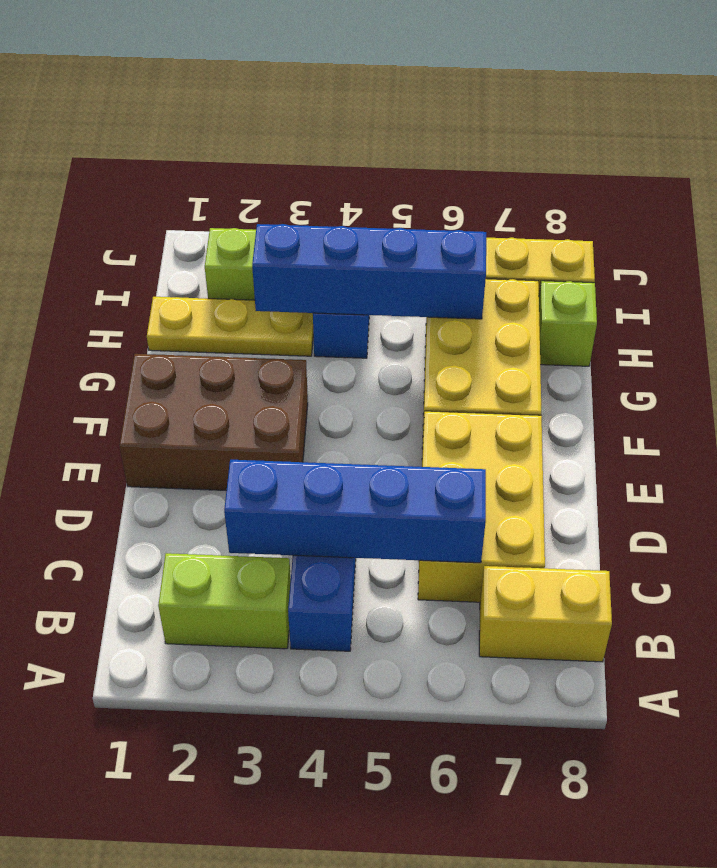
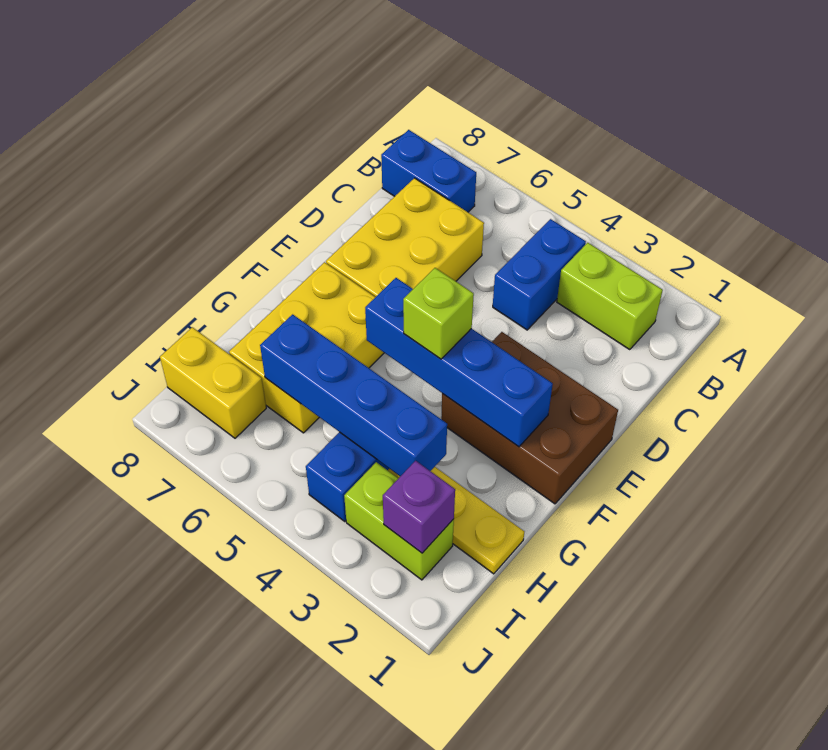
yellow 1x2 brick [479,566,612,662] -> blue 1x2 brick [381,130,476,212]
blue 1x4 brick [224,460,486,563] -> blue 1x4 brick moved to [365,278,553,447]
lime 1x1 brick [539,281,597,366] -> lime 1x1 brick moved to [403,268,474,359]
none -> purple 1x1 brick [383,461,455,553]

